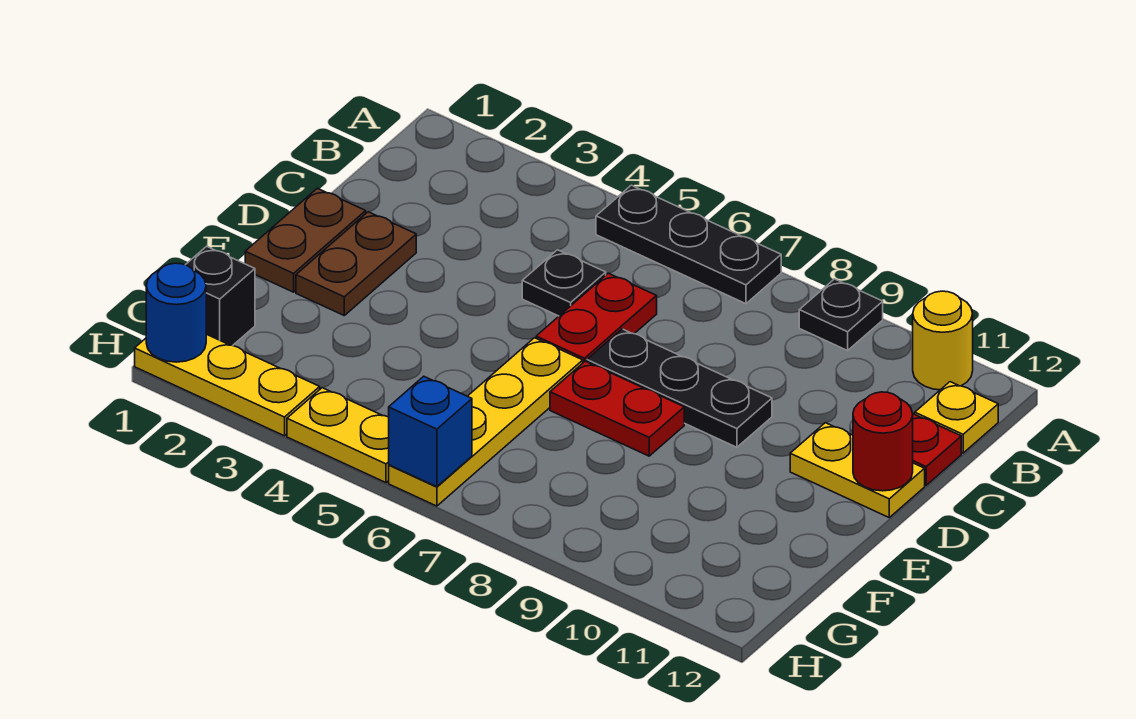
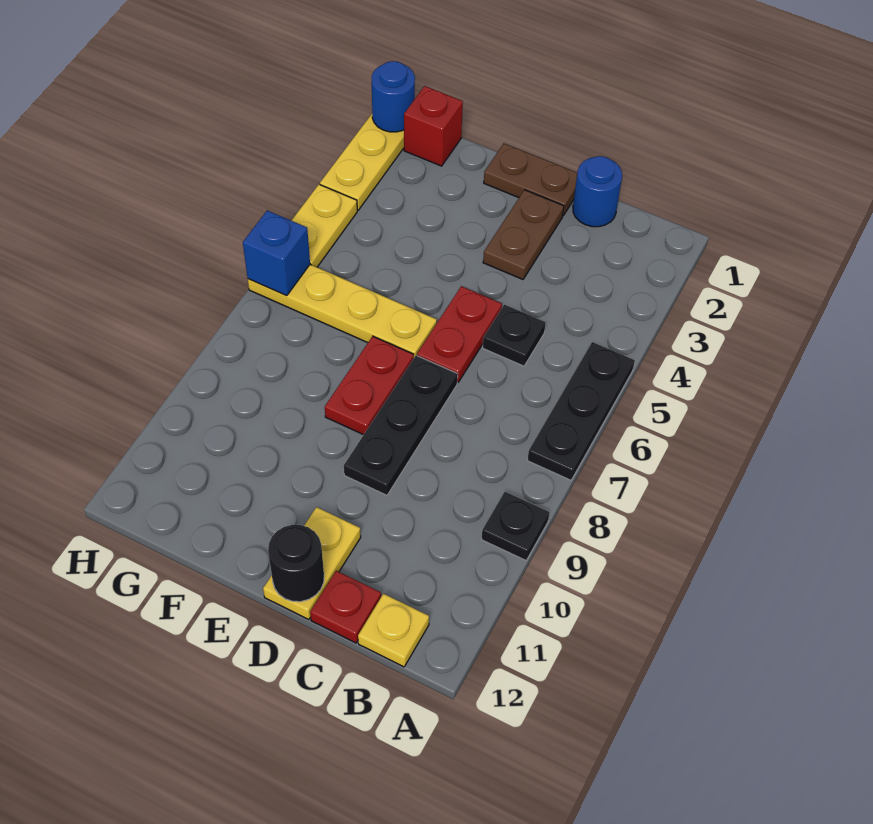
yellow 1x1 round brick [913,291,973,390] -> none
none -> blue 1x1 round brick [573,156,622,227]
red 1x2 plate [536,273,657,363] -> red 1x2 plate turned to [417,286,502,382]
brown 1x2 plate [296,212,416,315] -> brown 1x2 plate turned to [483,190,564,279]
red 1x1 round brick [853,392,913,491] -> black 1x1 round brick [268,525,324,602]
black 1x1 brick [186,246,255,346] -> red 1x1 brick [404,86,463,166]

